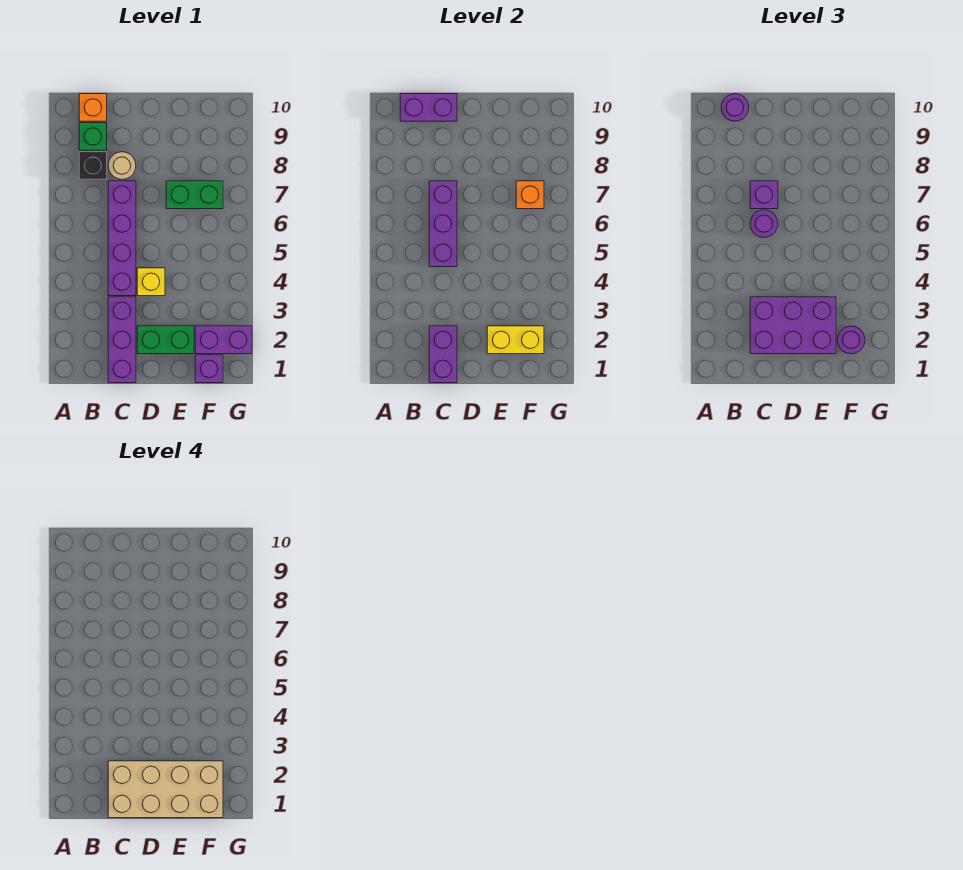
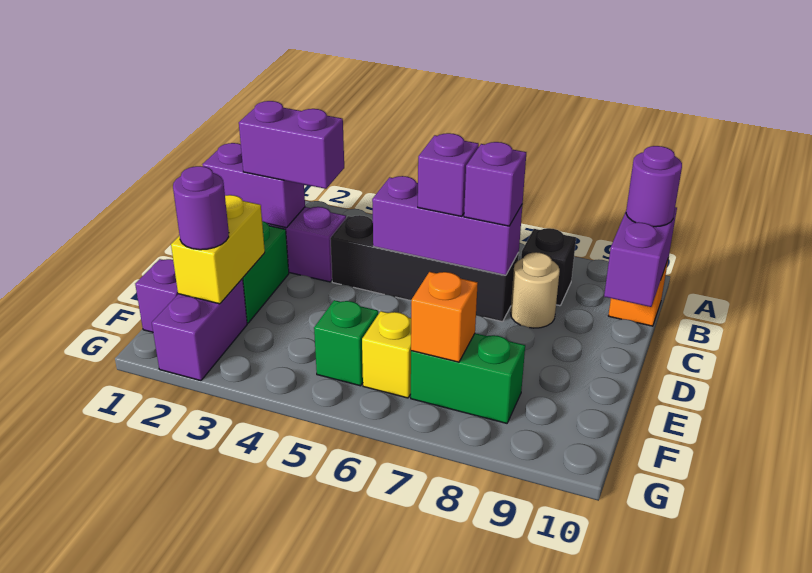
green 1x1 brick [79,123,107,150] -> green 1x1 brick moved to [314,300,378,386]
tan 2x4 brick [108,761,223,818] -> none
purple 2x3 brick [750,297,836,354] -> purple 1x2 brick [239,101,344,189]
purple 1x4 brick [108,181,136,296] -> black 1x4 brick [330,215,519,322]
purple 1x1 round brick [750,210,778,237] -> purple 1x1 brick [418,133,479,216]
yellow 1x1 brick [137,268,165,296] -> yellow 1x1 brick moved to [362,311,411,398]
green 1x2 brick [166,181,223,209] -> green 1x2 brick turned to [411,333,525,423]

